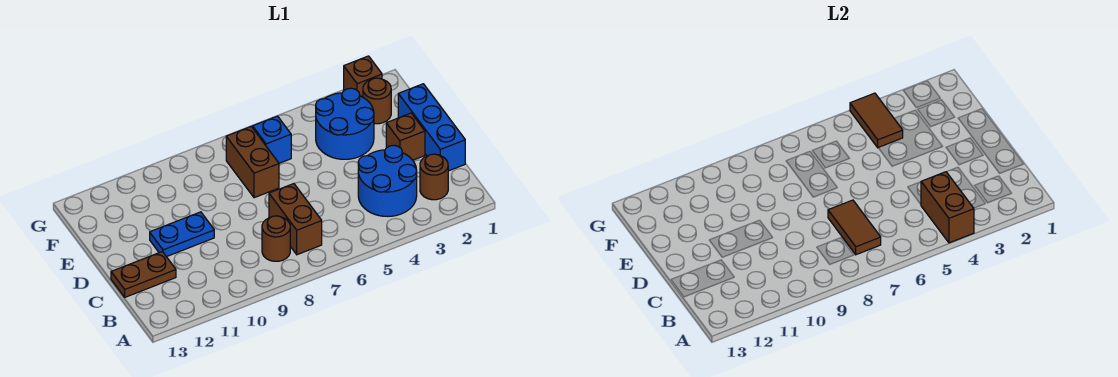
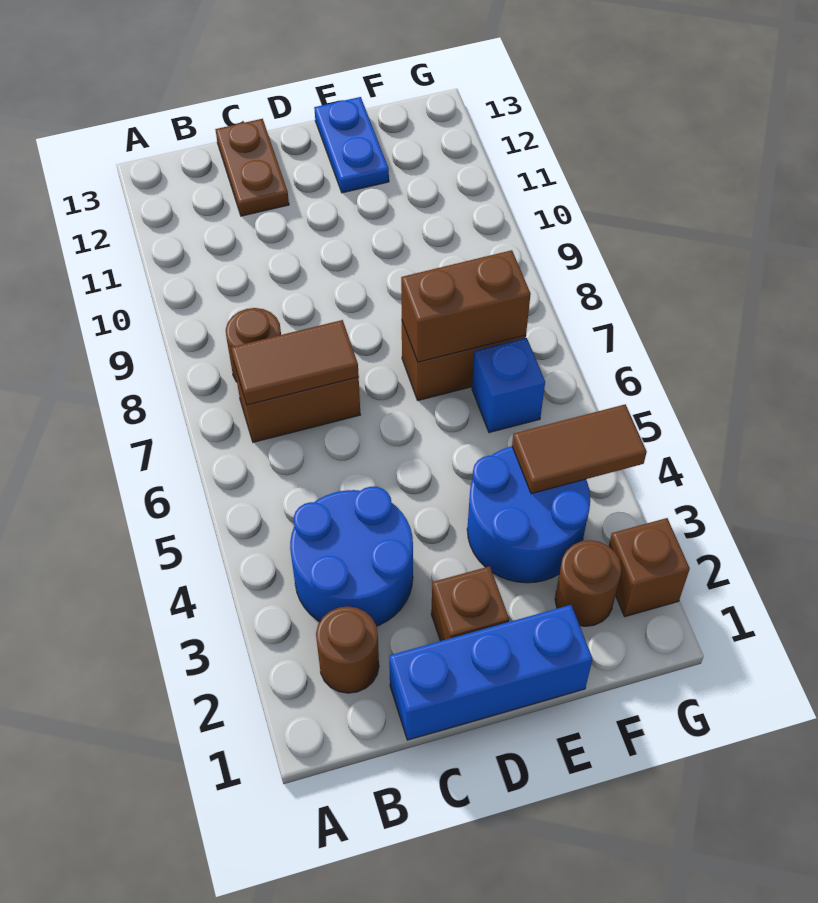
brown 1x2 brick [921,172,974,243] -> brown 1x2 brick moved to [401,250,531,362]
blue 1x2 plate [150,212,214,257] -> blue 1x2 plate moved to [314,97,389,193]

